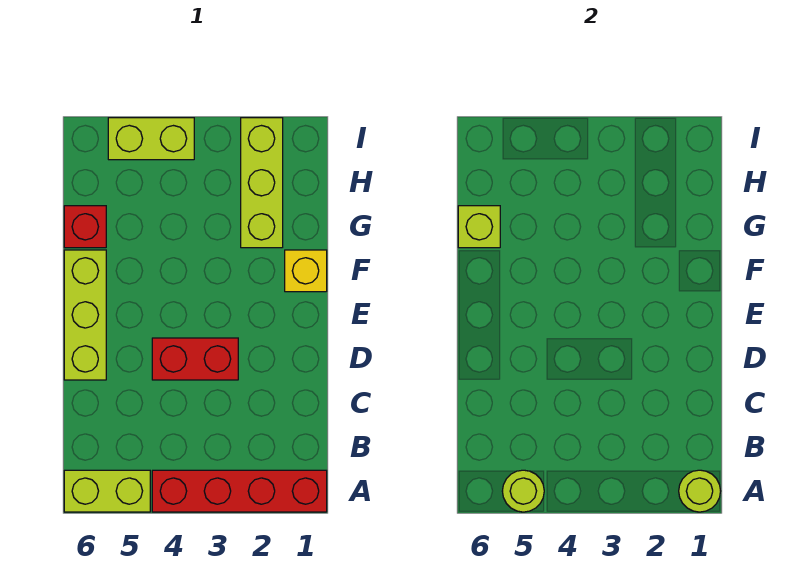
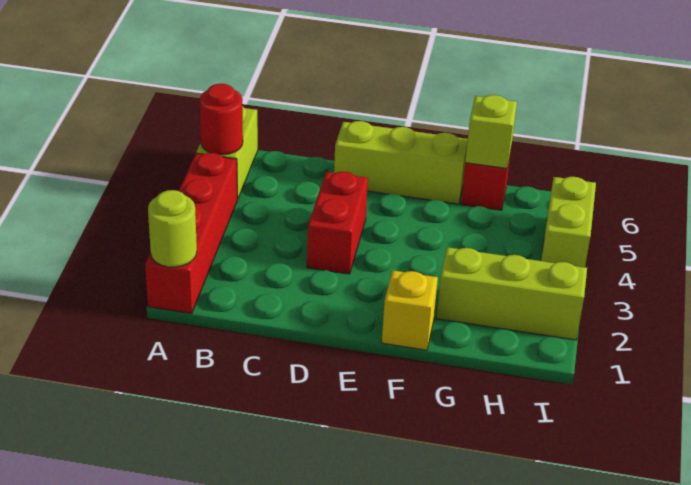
lime 1x1 round brick [502,470,544,512] -> red 1x1 round brick [200,84,243,155]

